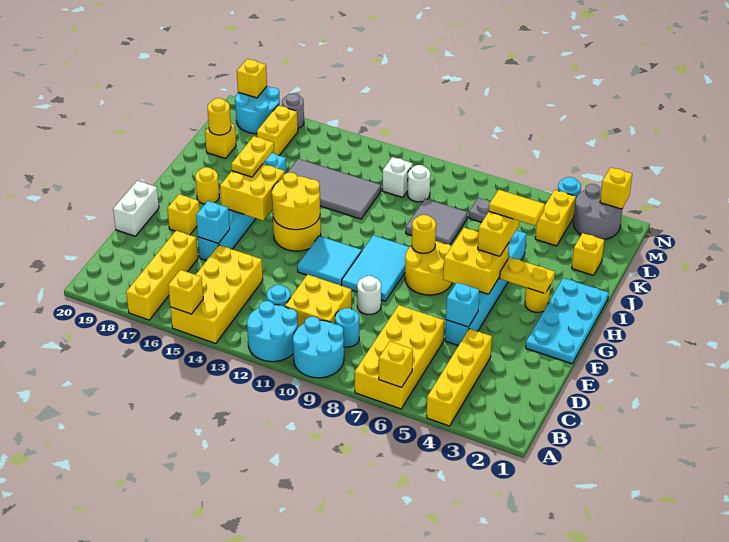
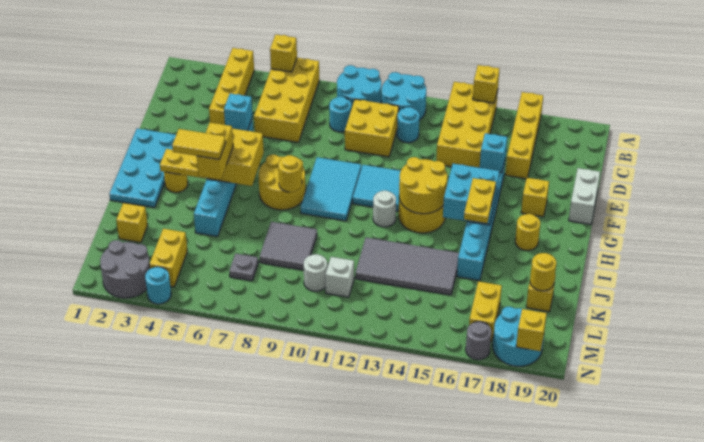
white 1x1 round brick [357,276,381,314] -> white 1x1 round brick moved to [373,191,396,227]
yellow 2x2 brick [220,164,285,220] -> cyan 2x2 brick [443,164,499,225]
yellow 1x1 brick [600,168,632,209] -> none

